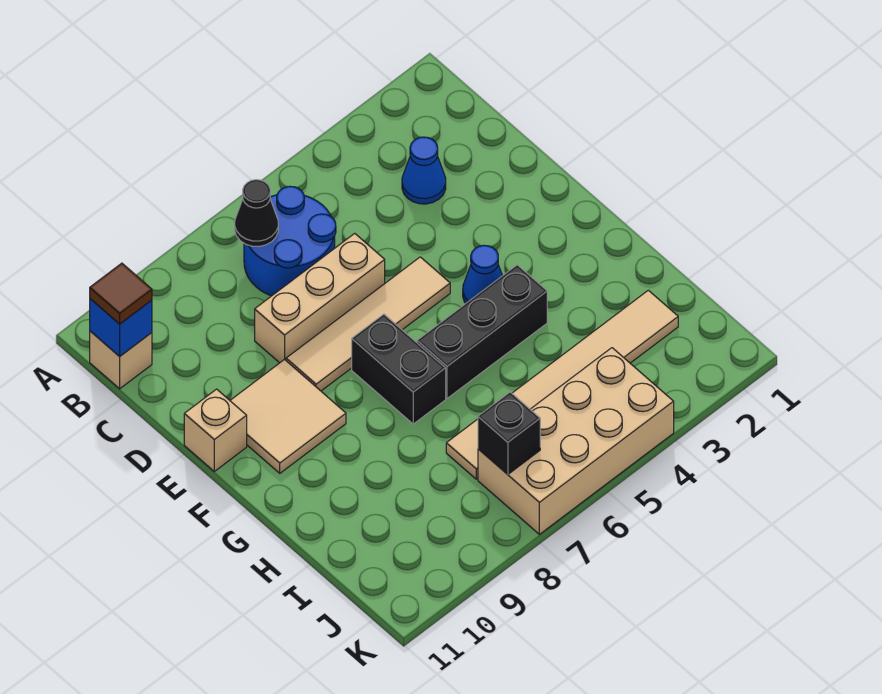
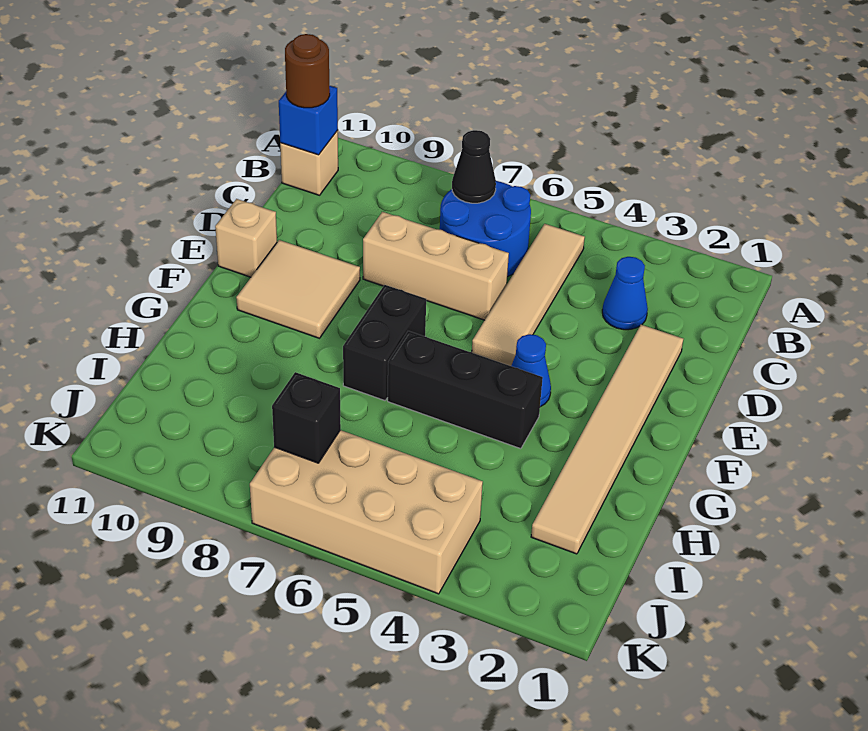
brown 1x1 tile [90,263,152,324] -> brown 1x1 round brick [285,34,330,108]
tan 1x4 tile [286,257,450,391] -> tan 1x4 tile turned to [472,224,585,366]
tan 1x6 tile [446,290,678,479] -> tan 1x6 tile turned to [531,325,683,554]

